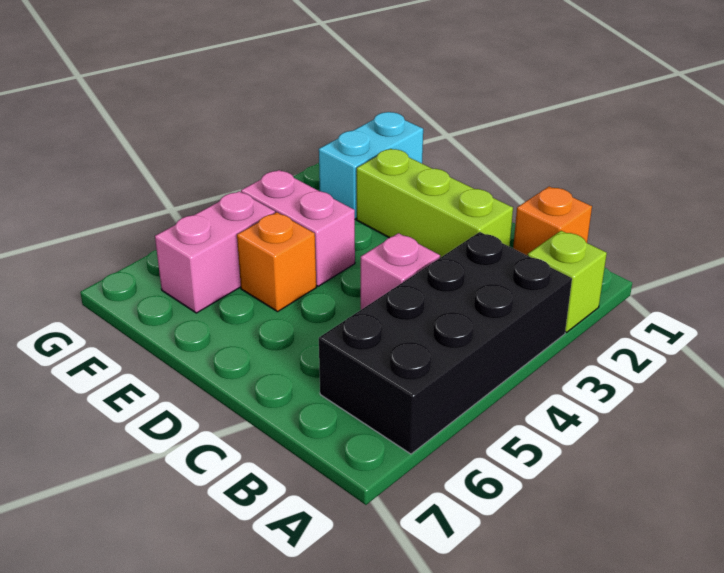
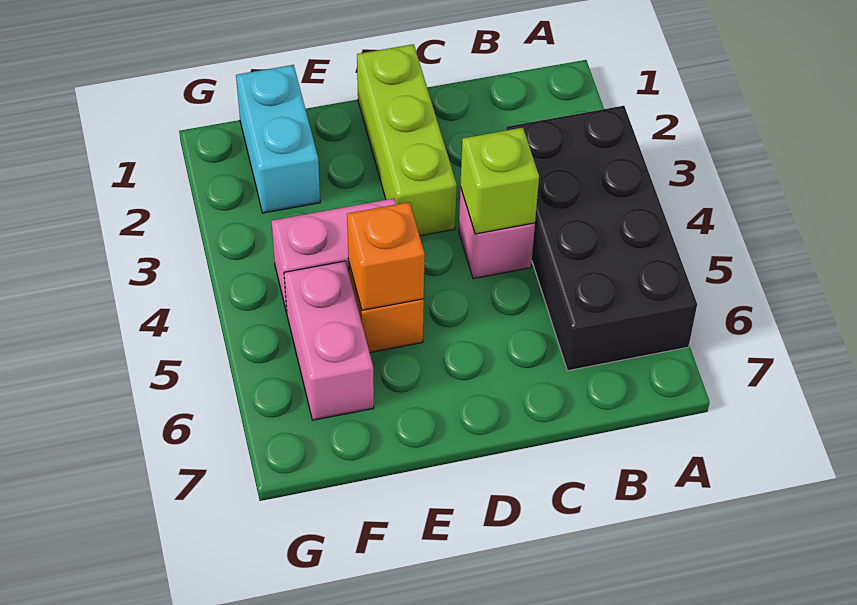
lime 1x1 brick [528,231,607,332] -> lime 1x1 brick moved to [460,128,539,234]
orange 1x1 brick [513,187,592,256] -> orange 1x1 brick moved to [347,202,425,310]
lime 1x3 brick [357,149,513,258] -> lime 1x3 brick turned to [357,44,457,236]

